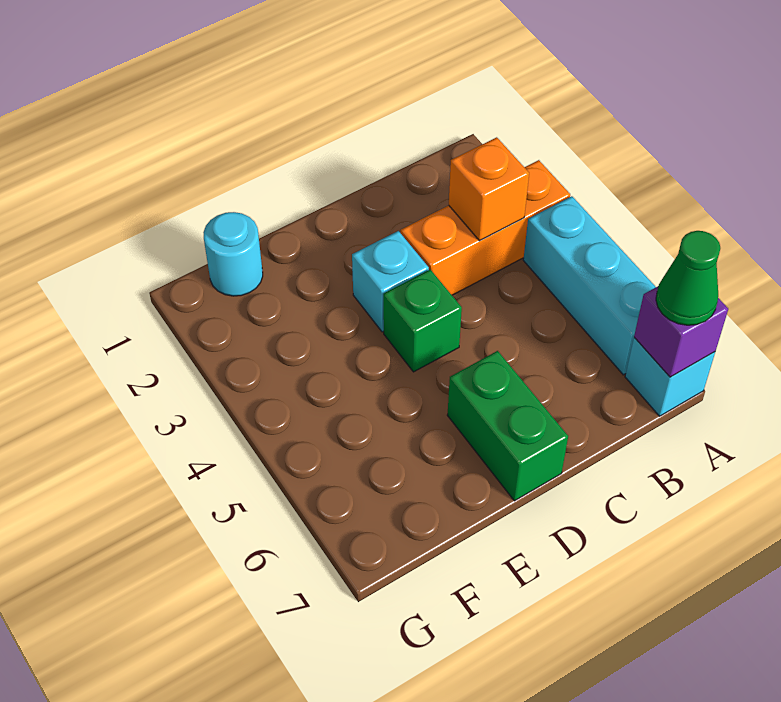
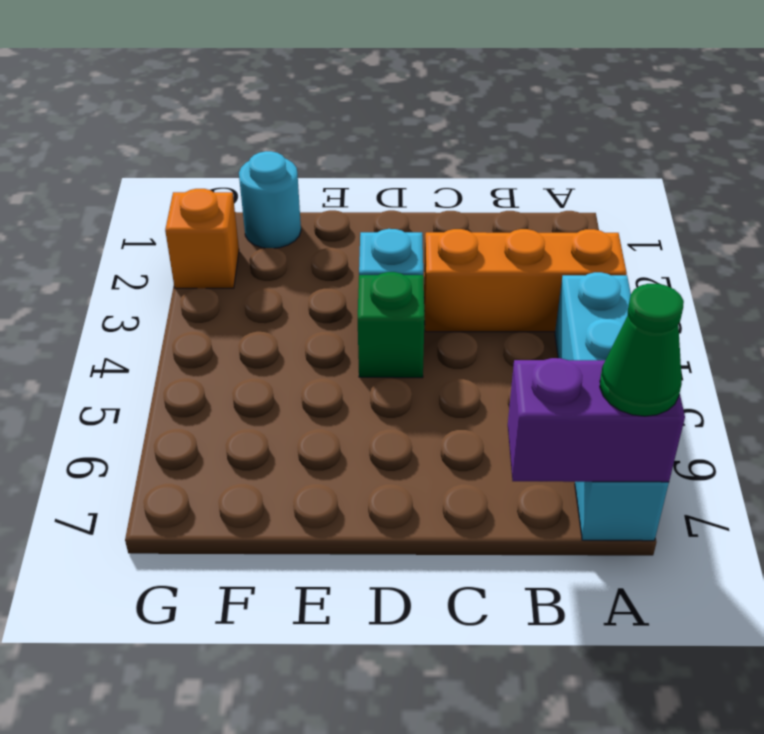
purple 1x1 brick [634,287,728,377] -> purple 1x2 brick [508,358,685,482]
orange 1x1 brick [449,137,529,241] -> orange 1x1 brick moved to [165,189,239,288]
green 1x2 brick [447,351,568,501] -> none

